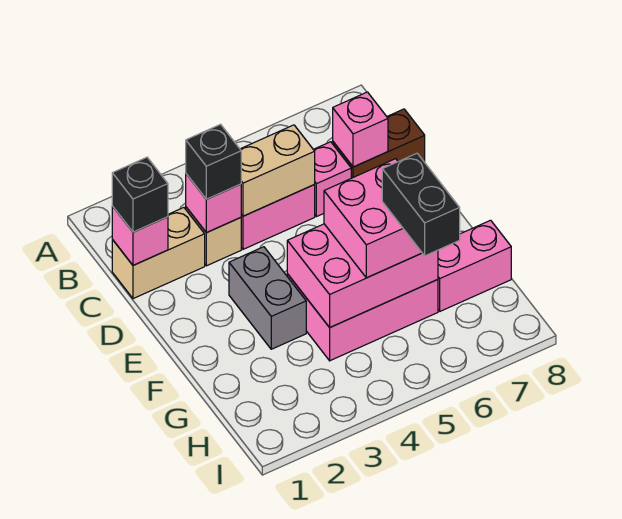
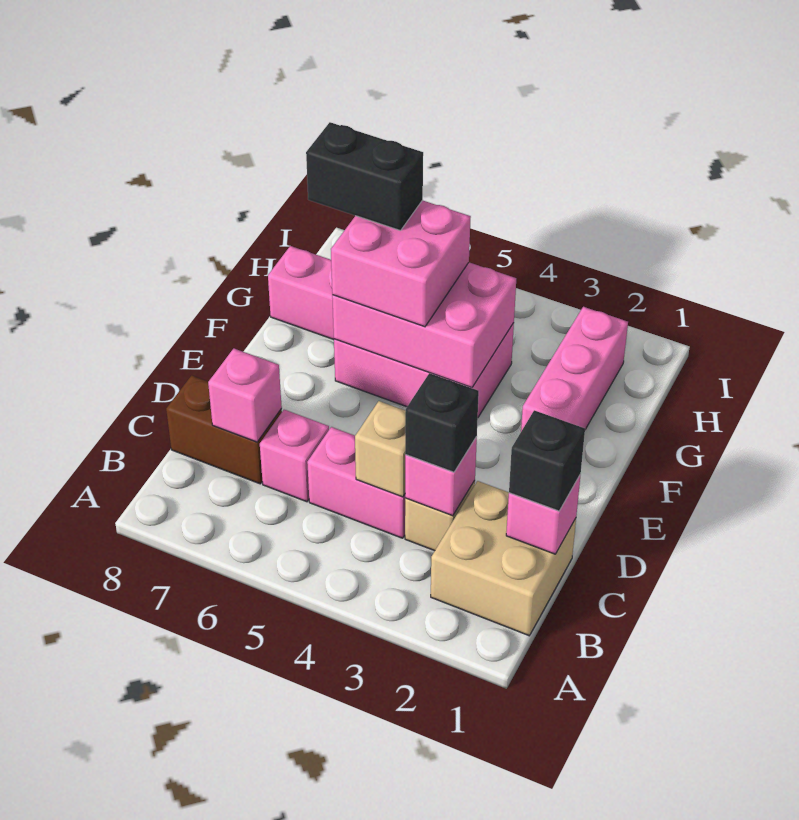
tan 1x2 brick [112,208,205,299] -> tan 2x2 brick [431,481,576,636]
tan 1x2 brick [240,125,315,216] -> tan 1x1 brick [355,401,406,497]
grey 1x2 brick [229,247,306,349] -> none
none -> pink 1x3 brick [521,307,628,431]
black 1x2 brick [382,153,460,256] -> black 1x2 brick turned to [306,122,423,231]

